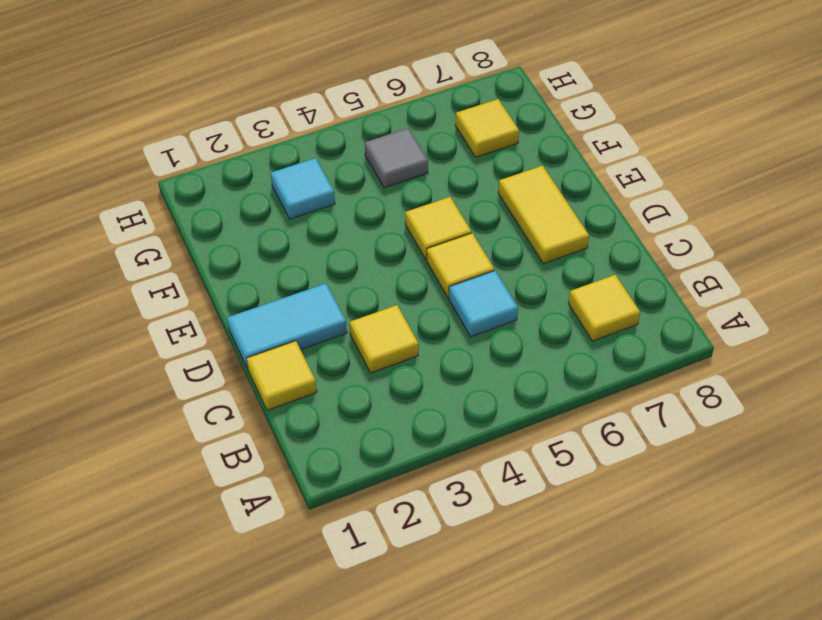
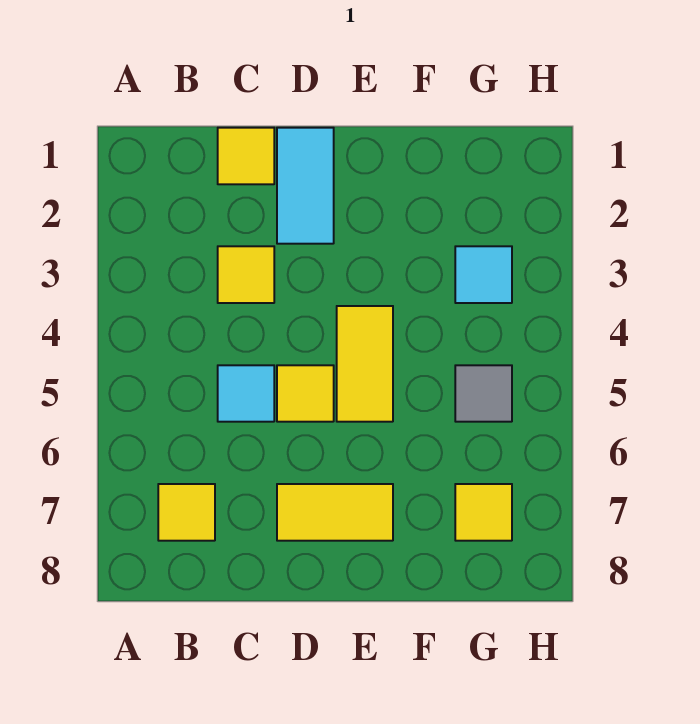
yellow 1x1 tile [405,197,471,260] -> yellow 1x2 tile [337,306,393,422]

